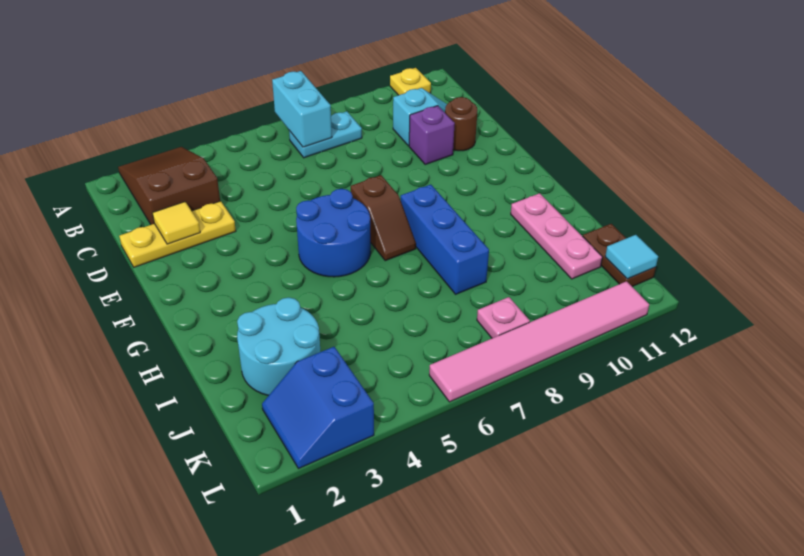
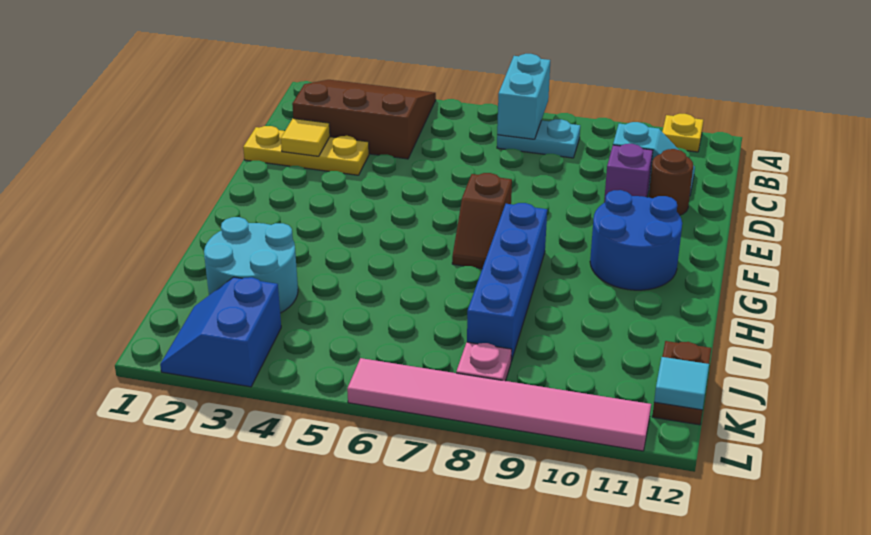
brown 2x3 slope [118,147,220,225] -> brown 3x3 slope [292,80,436,159]
blue 2x2 round brick [296,189,371,277] -> blue 2x2 round brick moved to [590,190,682,290]
blue 1x3 brick [401,185,489,294] -> blue 1x4 brick [467,203,547,361]
pink 1x3 plate [511,193,602,279] -> none

